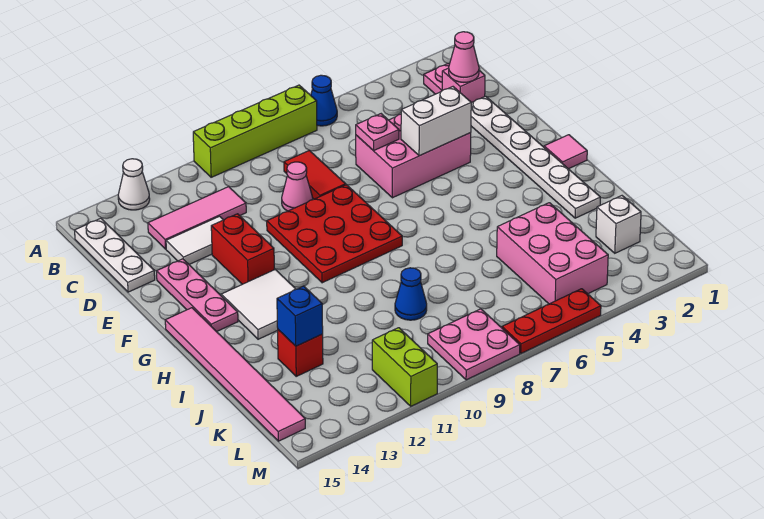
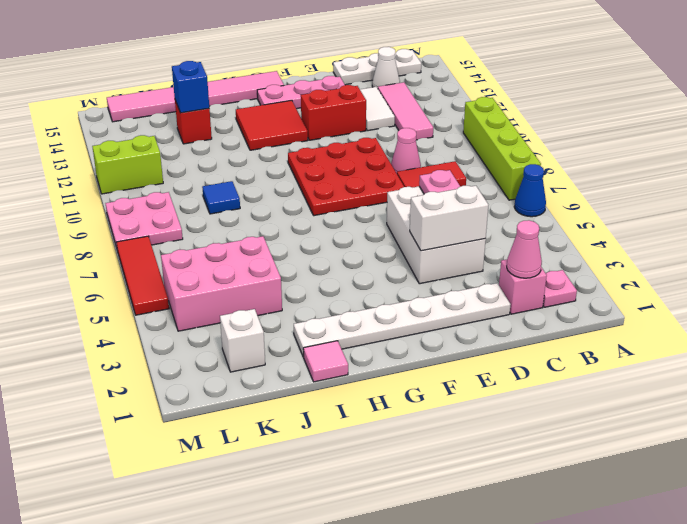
white 1x1 cone [118,159,150,210] -> white 1x1 cone moved to [372,47,400,88]
pink 2x3 brick [356,114,471,198] -> white 2x3 brick [387,186,486,284]
white 1x2 brick [401,87,471,156] -> white 1x2 brick turned to [410,186,488,251]
pink 1x1 tile [544,135,587,169] -> pink 1x1 tile moved to [303,341,348,382]
white 2x2 tile [221,270,296,339] -> red 2x2 tile [236,100,308,150]
blue 1x1 cone [395,268,427,320] -> blue 1x1 tile [202,181,240,214]
red 1x3 plate [502,289,601,353] -> red 1x3 tile [116,236,169,315]

